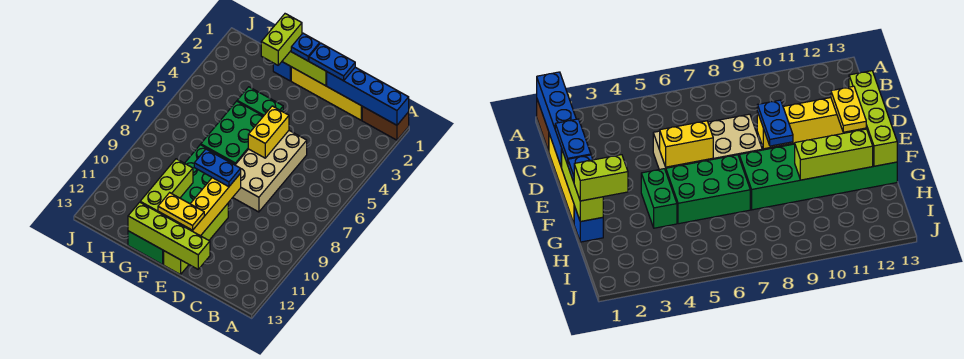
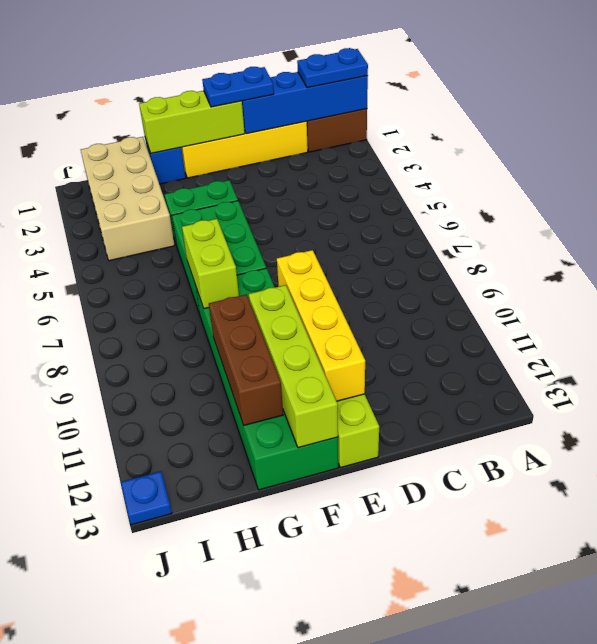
tan 2x4 brick [233,131,307,212] -> tan 2x4 brick moved to [81,137,175,261]
lime 1x4 brick [128,202,210,269] -> lime 1x4 brick turned to [249,285,338,448]
yellow 1x2 brick [248,106,289,158] -> none
blue 1x2 plate [194,149,241,187] -> blue 1x2 plate moved to [297,48,368,88]
yellow 1x2 plate [158,193,204,230] -> none
blue 1x1 plate [291,33,320,61] -> blue 1x1 plate moved to [121,471,172,525]
lime 1x2 brick [261,14,302,65] -> lime 1x2 brick moved to [182,219,239,309]
lime 1x3 brick [140,159,193,216] -> brown 1x3 brick [209,294,283,425]

